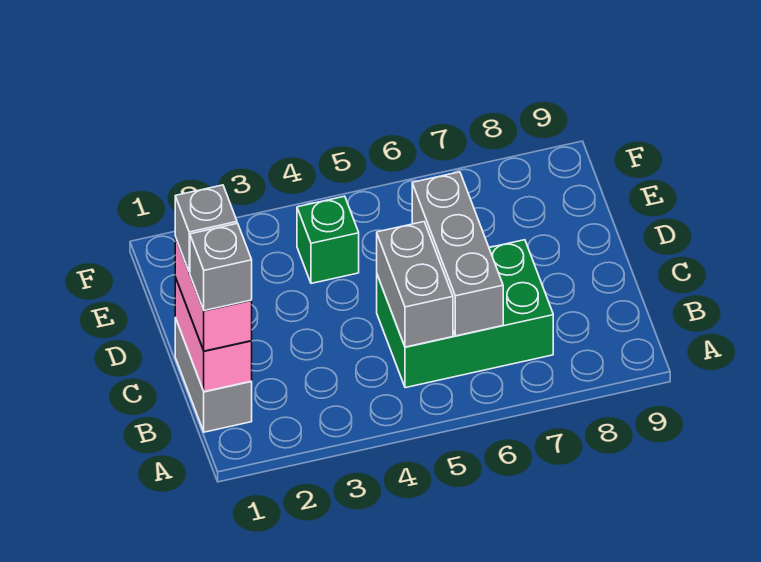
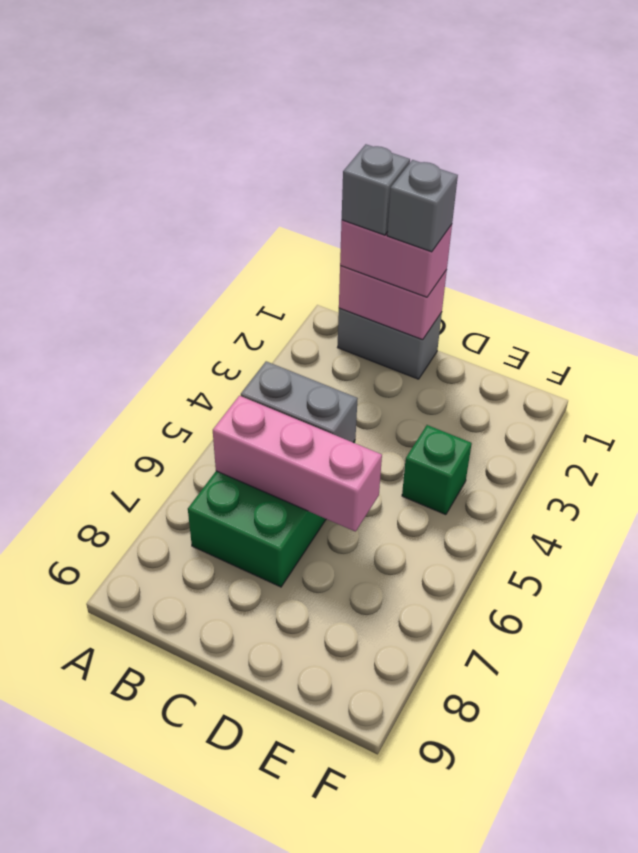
grey 1x3 brick [412,172,503,336] -> pink 1x3 brick [213,396,382,532]

